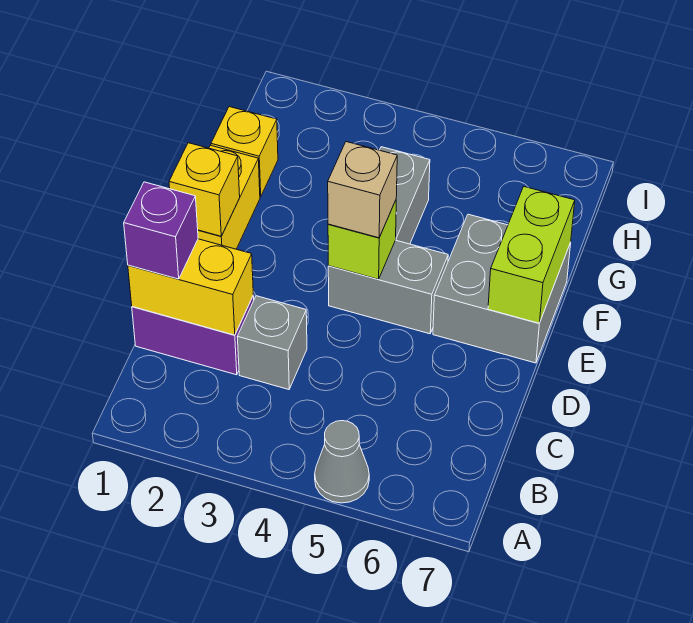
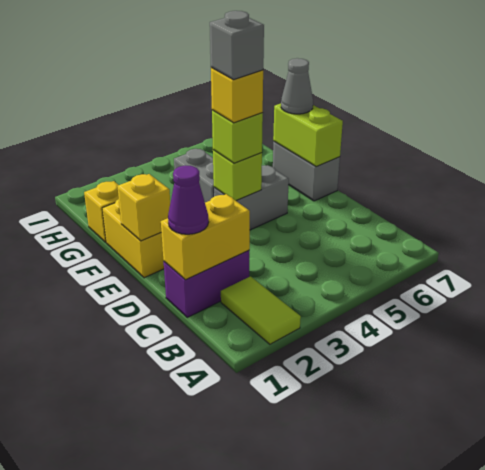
none -> lime 1x2 tile [221,276,301,344]
grey 1x1 cone [315,421,369,503] -> grey 1x1 cone moved to [281,58,313,114]
purple 1x1 brick [124,182,198,279] -> purple 1x1 cone [168,165,209,234]
grey 1x1 brick [237,296,307,390] -> grey 1x1 brick moved to [210,11,264,80]
tan 1x1 brick [328,142,397,238] -> lime 1x1 brick [212,110,263,163]
none -> yellow 1x1 brick [211,67,263,123]
grey 2x2 brick [433,214,571,363] -> grey 1x2 brick [273,141,340,201]

